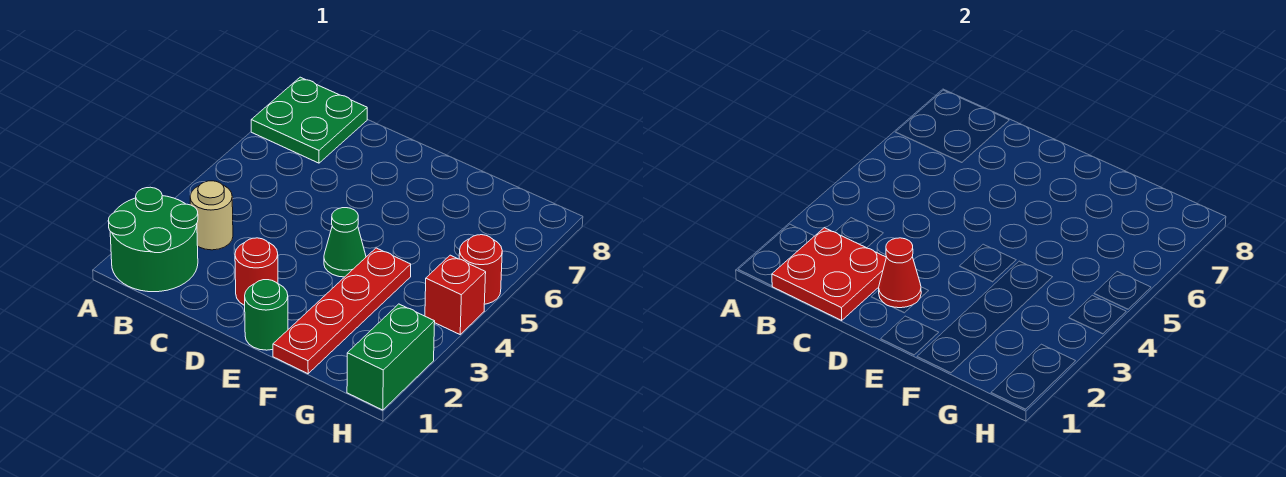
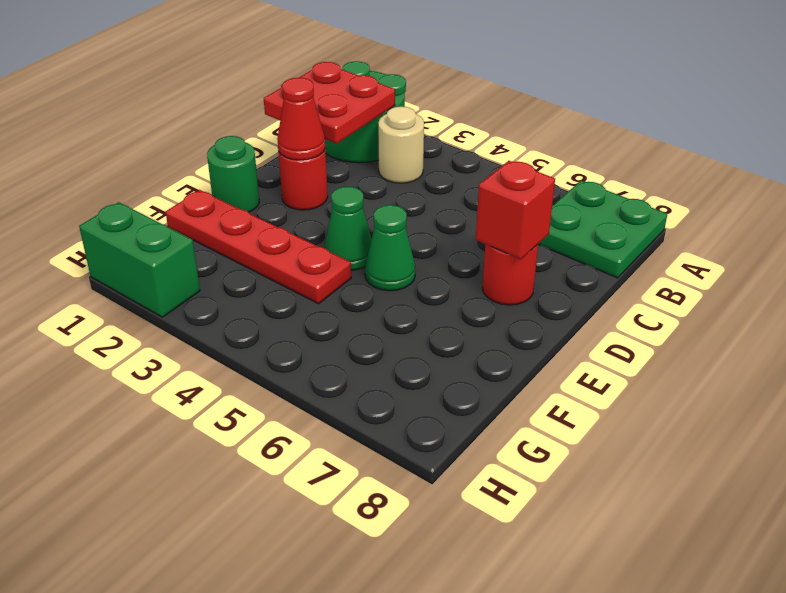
none -> green 1x1 cone [365,205,415,291]
red 1x1 brick [425,255,486,334] -> red 1x1 brick moved to [476,161,555,259]
red 1x1 round brick [459,235,502,304] -> red 1x1 round brick moved to [482,244,538,305]

